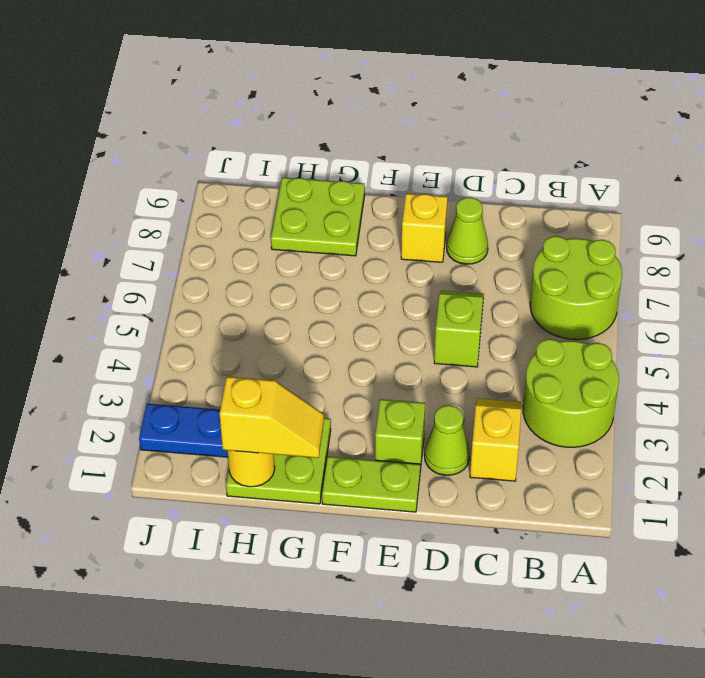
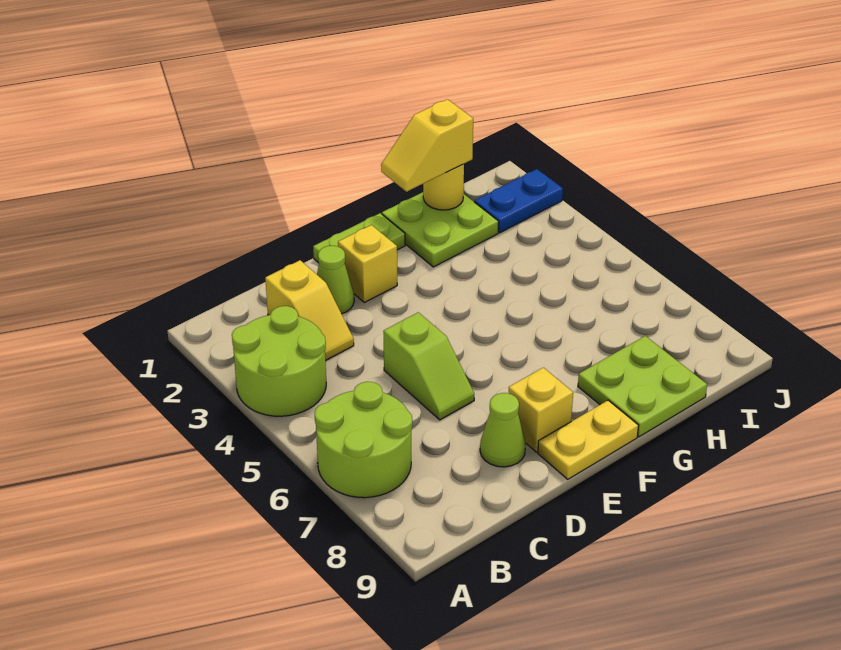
lime 1x1 brick [375,399,425,471] -> yellow 1x1 brick [338,225,397,302]
none -> yellow 1x2 plate [538,400,639,479]

